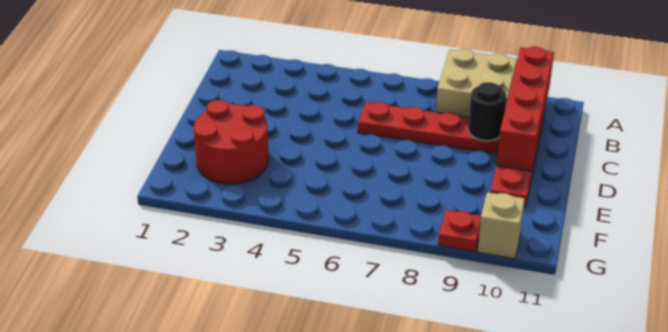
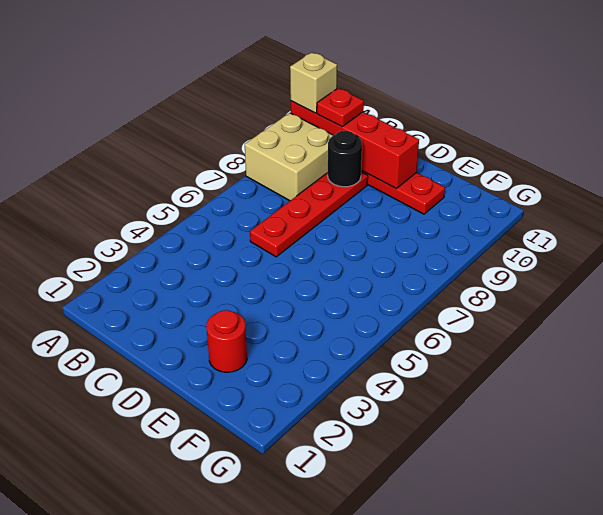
red 2x2 round brick [194,100,269,184] -> red 1x1 round brick [206,310,247,372]
red 1x1 plate [438,210,481,252] -> red 1x1 plate moved to [317,88,364,127]
tan 1x1 brick [478,192,525,259] -> tan 1x1 brick moved to [290,52,337,113]

